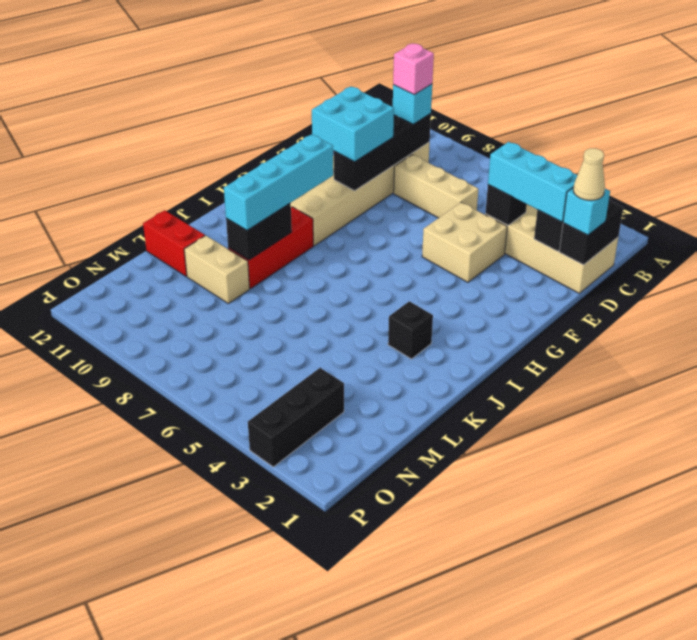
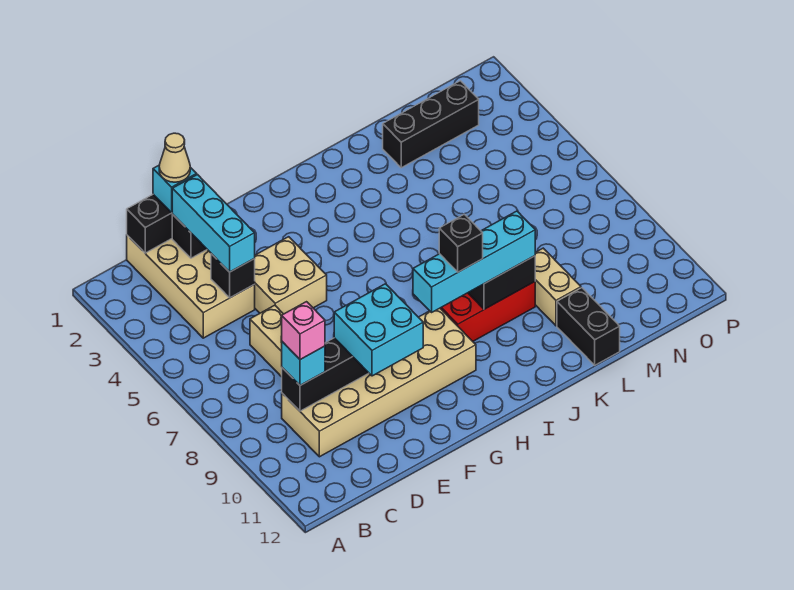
black 1x1 brick [388,301,433,359] -> black 1x1 brick moved to [439,214,483,272]
red 1x2 brick [143,210,205,276] -> black 1x2 brick [557,288,620,365]
black 1x3 brick [248,368,344,467] -> black 1x3 brick moved to [383,81,479,168]

